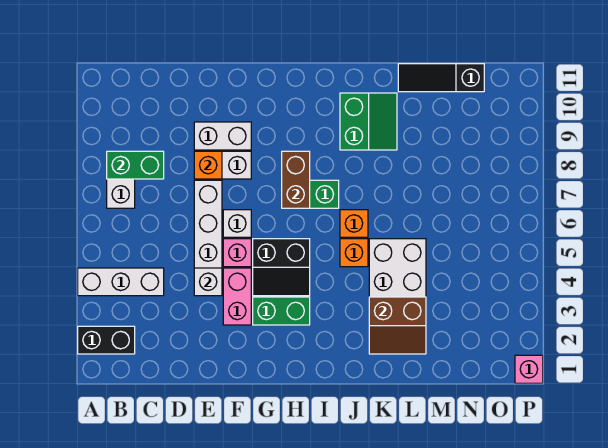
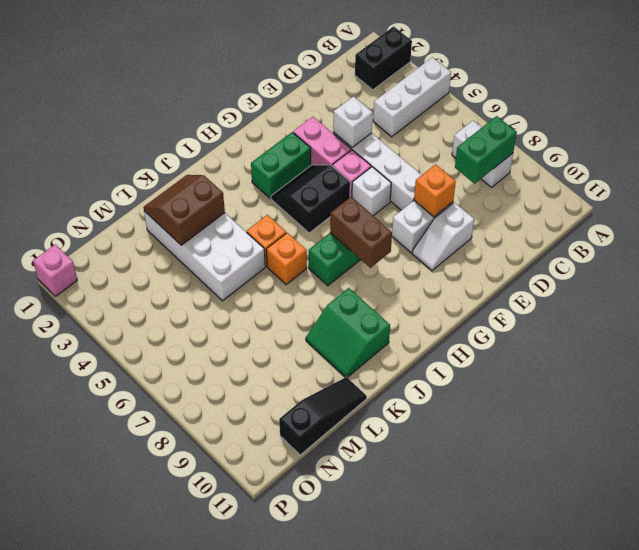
white 1x2 brick [194,122,251,150] -> white 1x2 slope [412,202,474,271]

